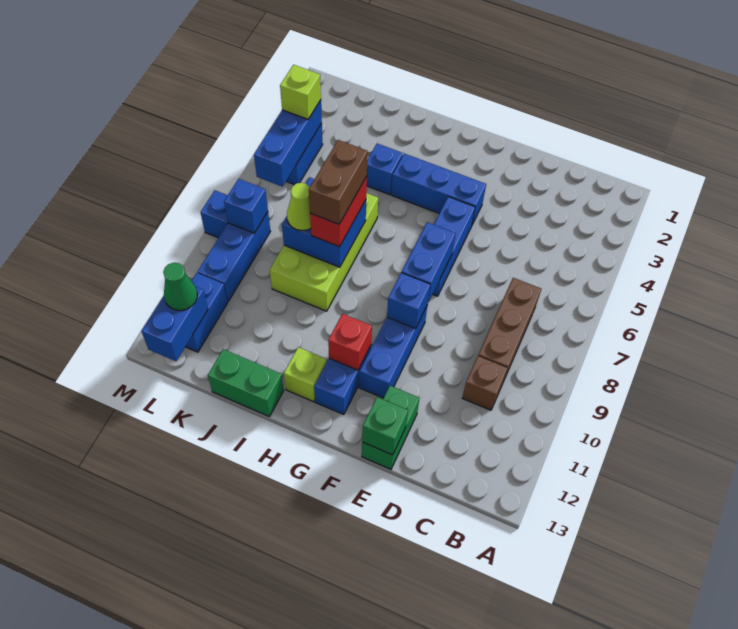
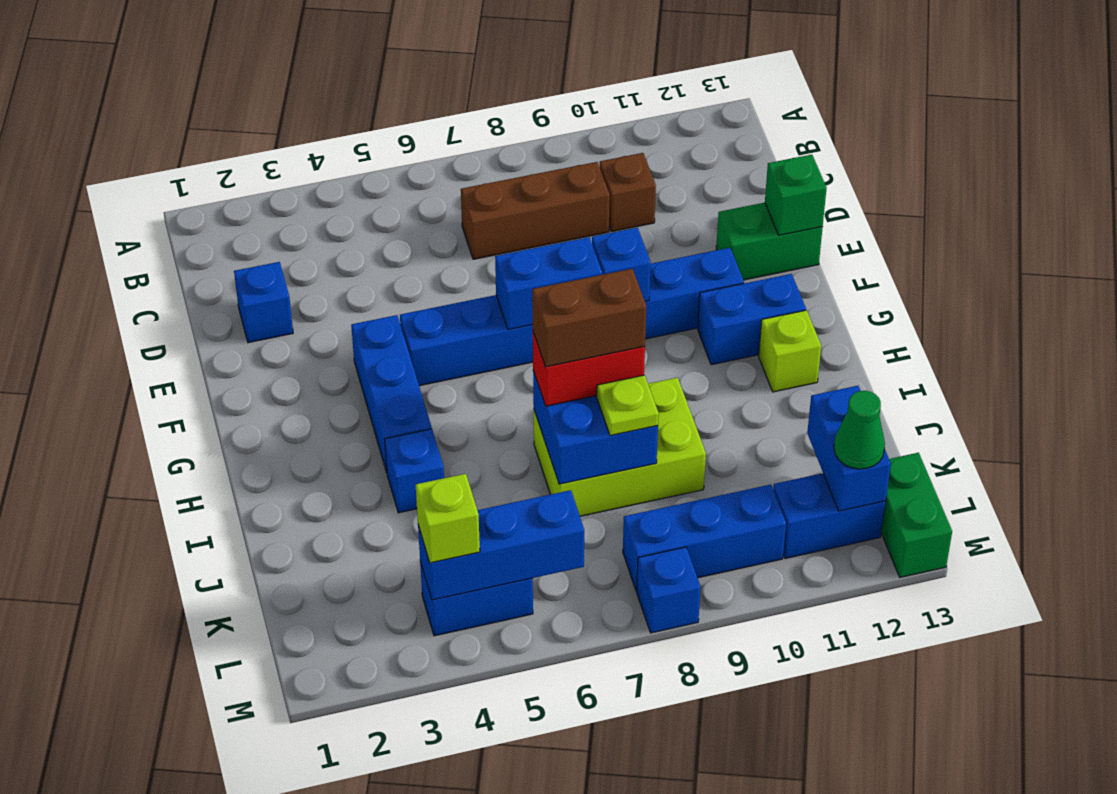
red 1x1 brick [328,314,372,370] -> none
lime 2x4 brick [270,193,378,311] -> lime 2x3 brick [534,378,706,516]
green 1x2 brick [208,349,284,416] -> green 1x2 brick moved to [881,453,952,577]
lime 1x1 cone [287,183,311,231] -> lime 1x1 plate [597,375,659,435]
blue 1x1 brick [224,179,268,233] -> blue 1x1 brick moved to [234,262,293,343]
blue 1x2 brick [142,286,208,361] -> blue 1x2 brick turned to [807,386,891,511]

